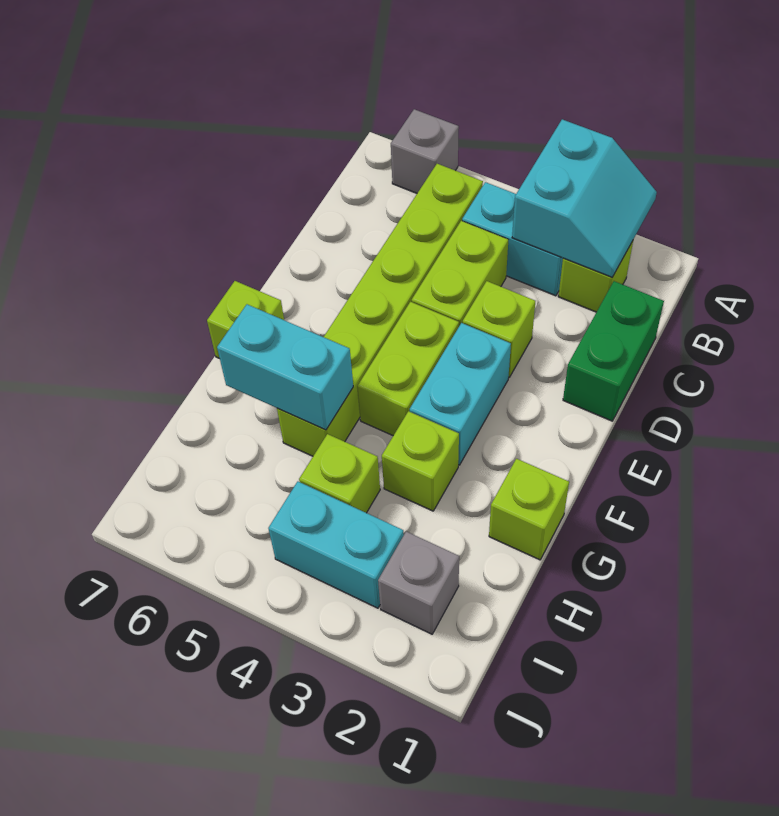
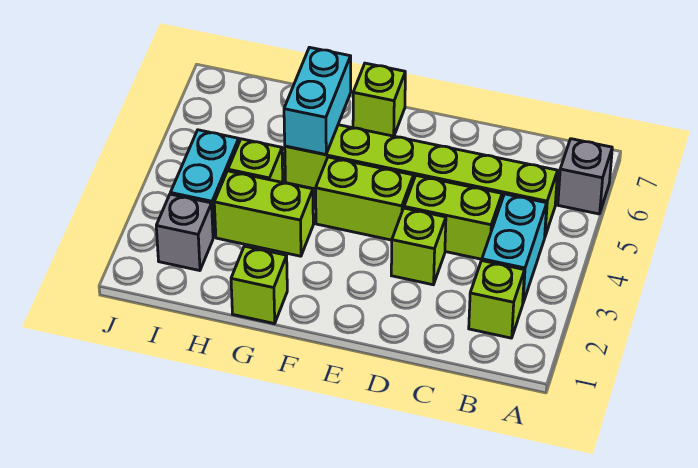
cyan 2x2 slope [512,119,657,277] -> none
green 1x2 brick [563,281,664,421] -> none
cyan 1x2 brick [410,323,511,465] -> none
lime 1x1 brick [382,411,459,511] -> lime 1x2 brick [214,171,313,256]

